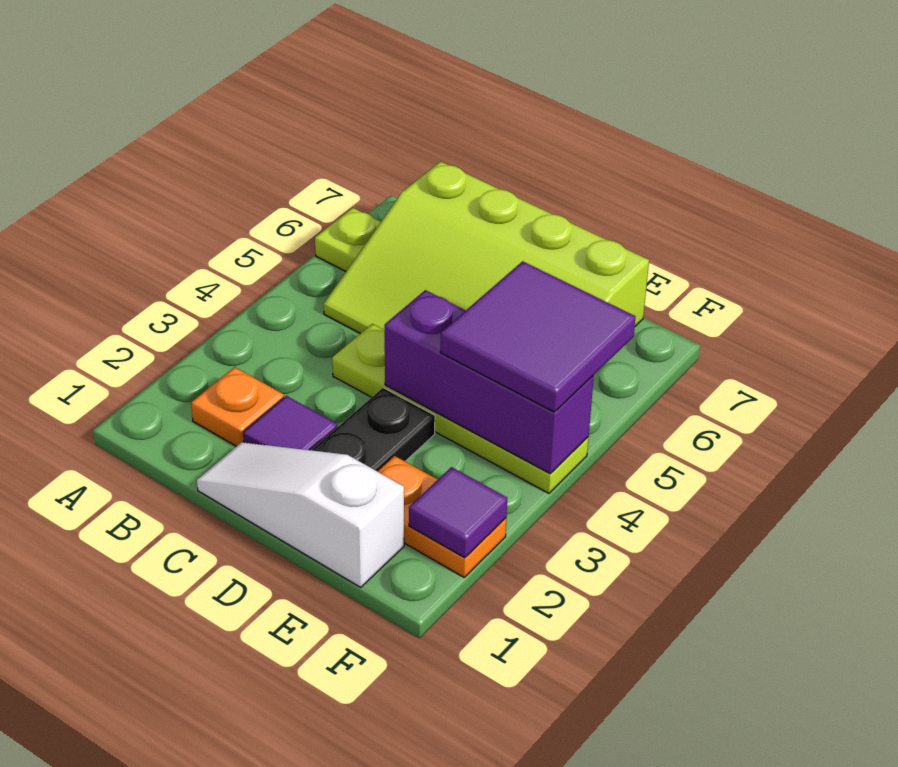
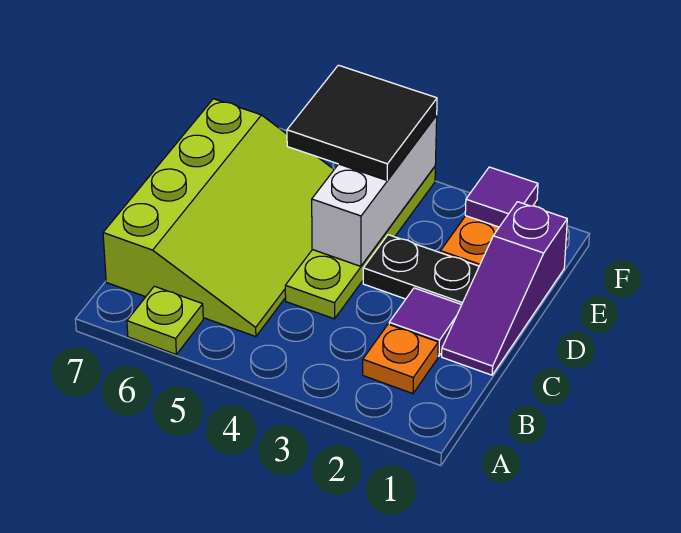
white 1x3 slope [197,442,404,587] -> purple 1x3 slope [442,202,567,375]
purple 1x3 brick [385,290,594,473] -> white 1x3 brick [312,116,437,266]
purple 2x2 tile [440,261,635,412] -> black 2x2 tile [287,65,437,180]

